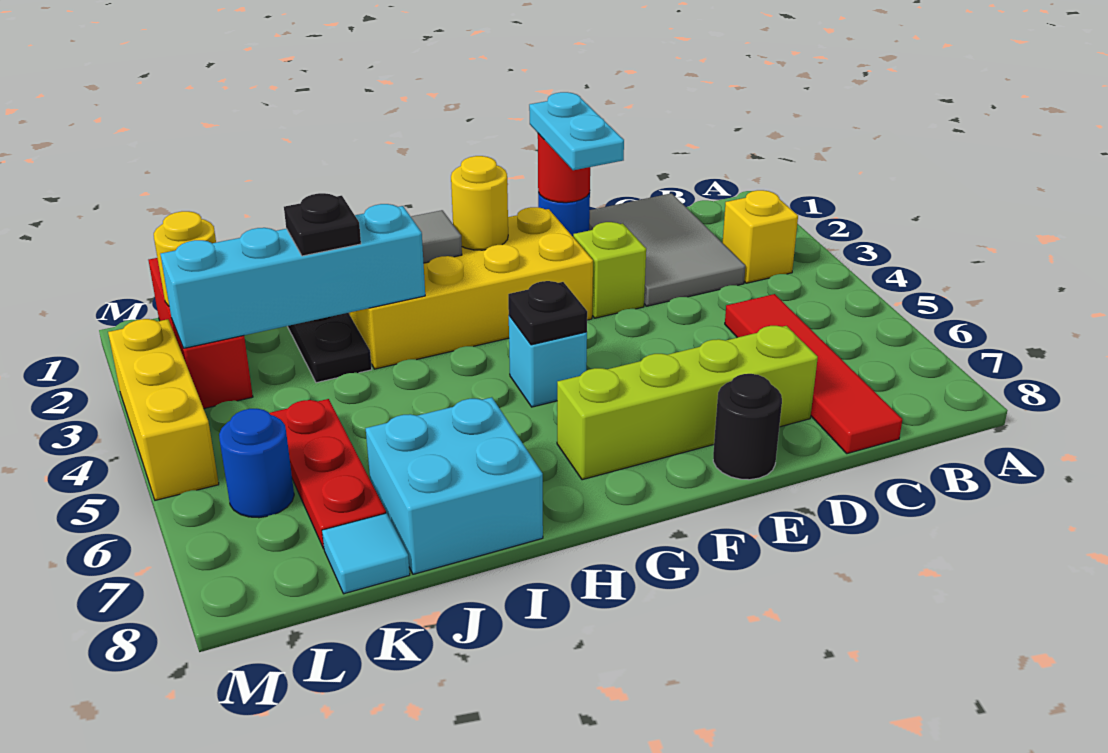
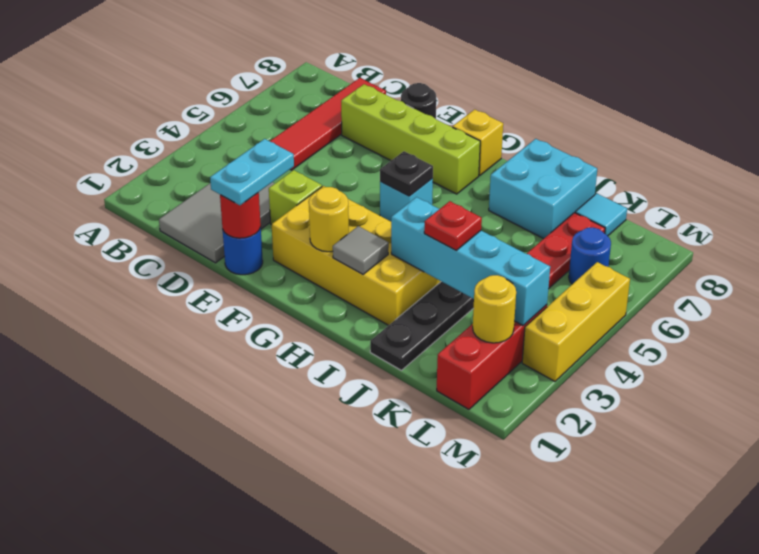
yellow 1x1 brick [723,190,798,283] -> yellow 1x1 brick moved to [453,109,503,176]
black 1x1 plate [284,193,361,256] -> red 1x1 plate [424,201,482,250]

